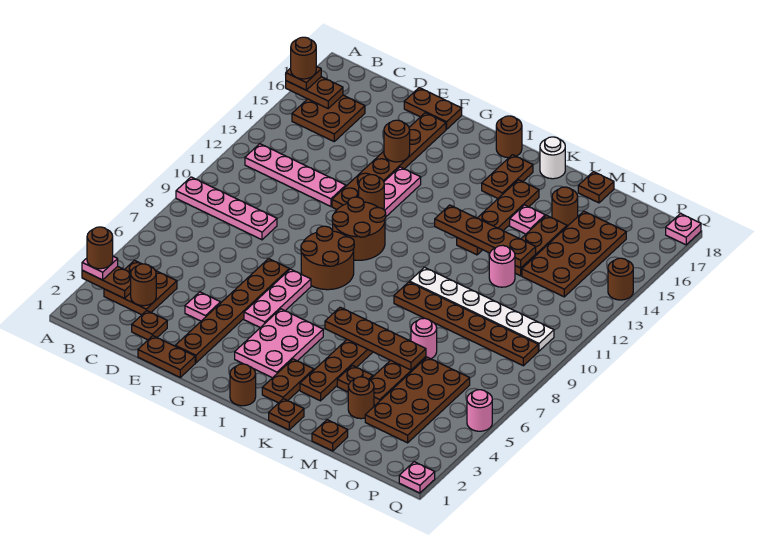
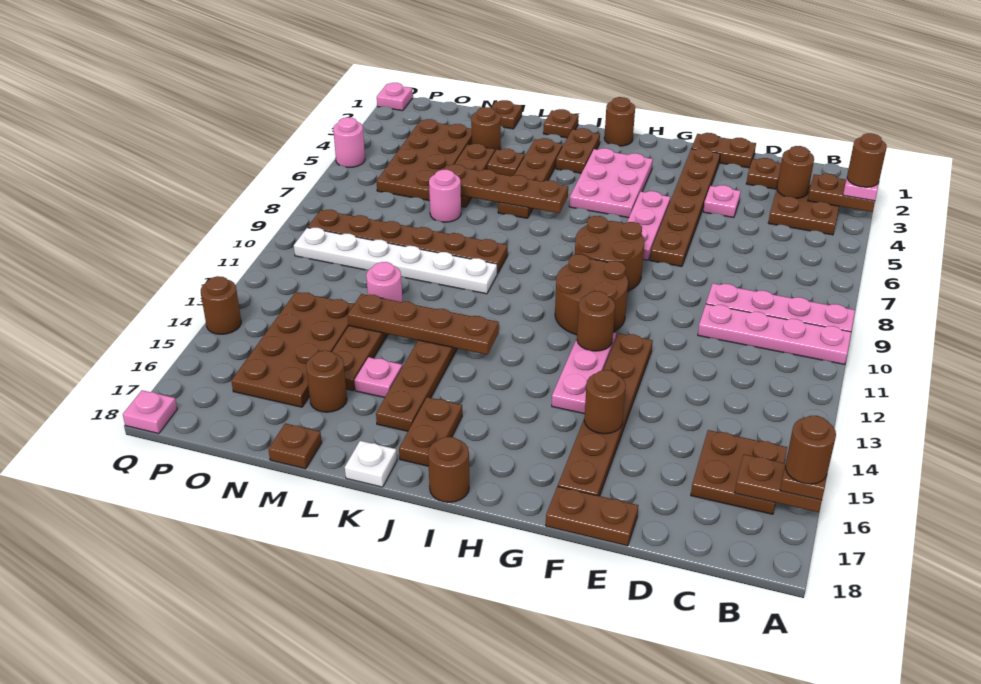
pink 1x4 plate [245,144,346,206] -> pink 1x4 plate moved to [698,304,851,365]
white 1x1 round brick [540,137,565,179] -> white 1x1 plate [345,441,397,487]

